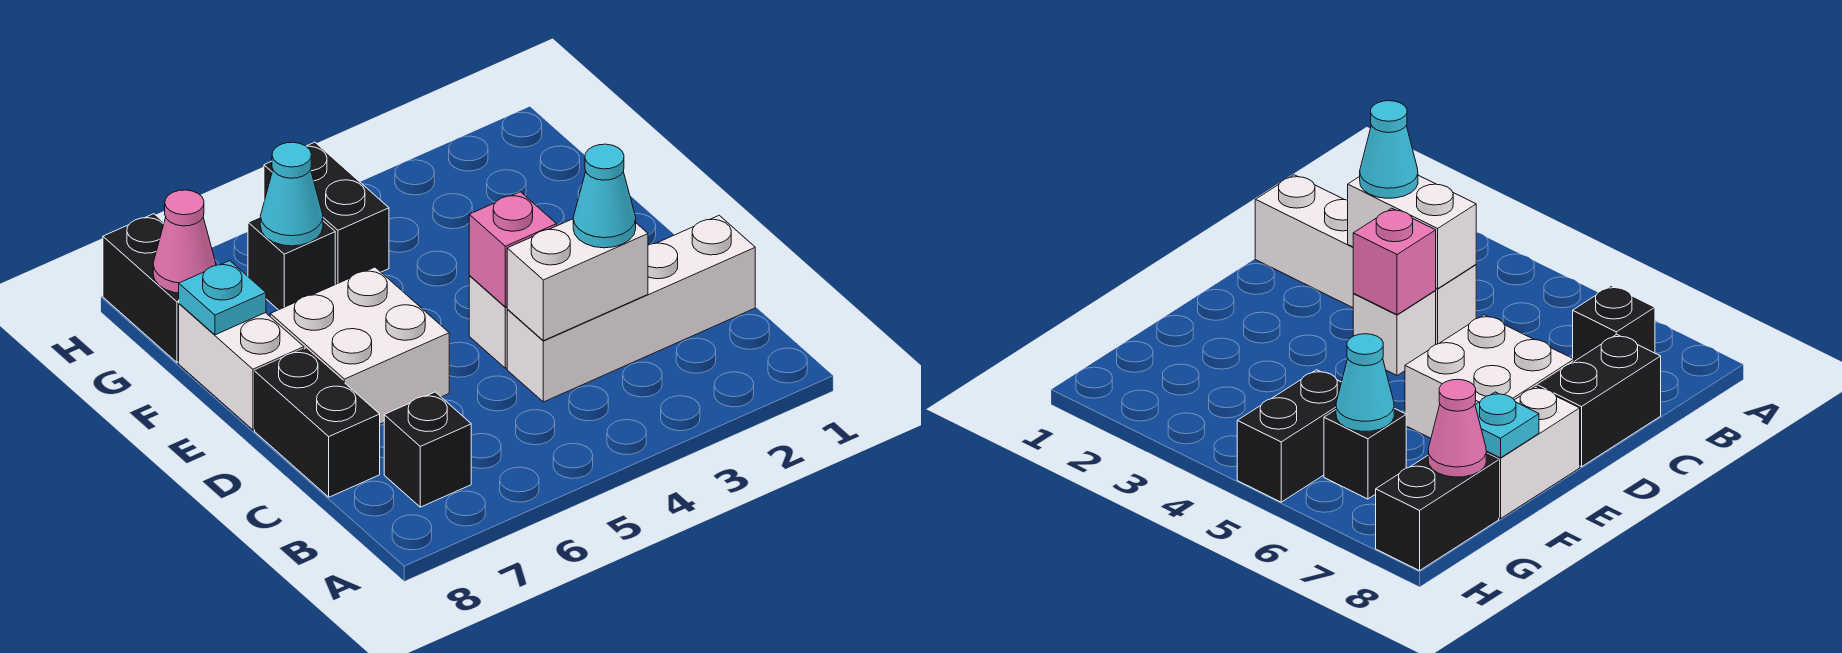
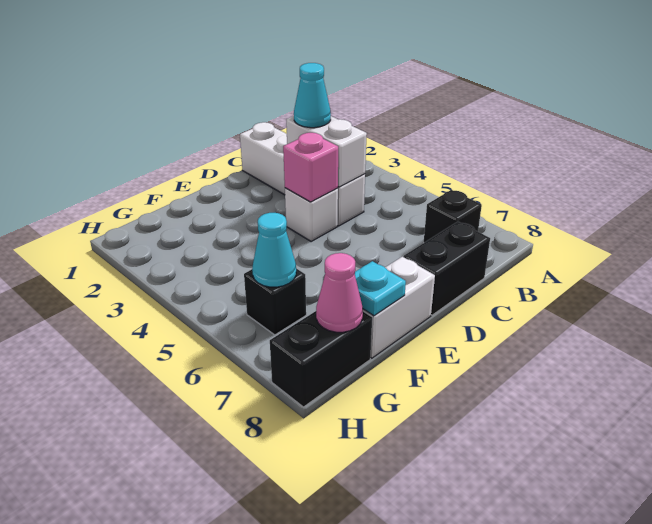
white 2x2 brick [270,267,449,424] -> none
black 1x2 brick [264,142,389,284] -> none

